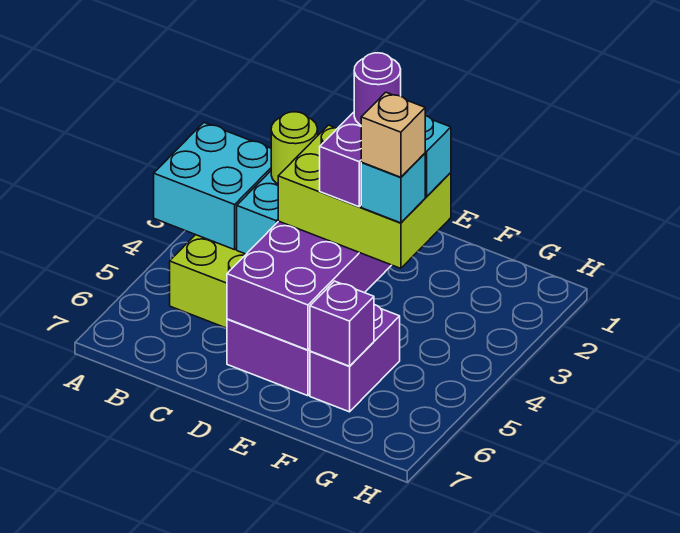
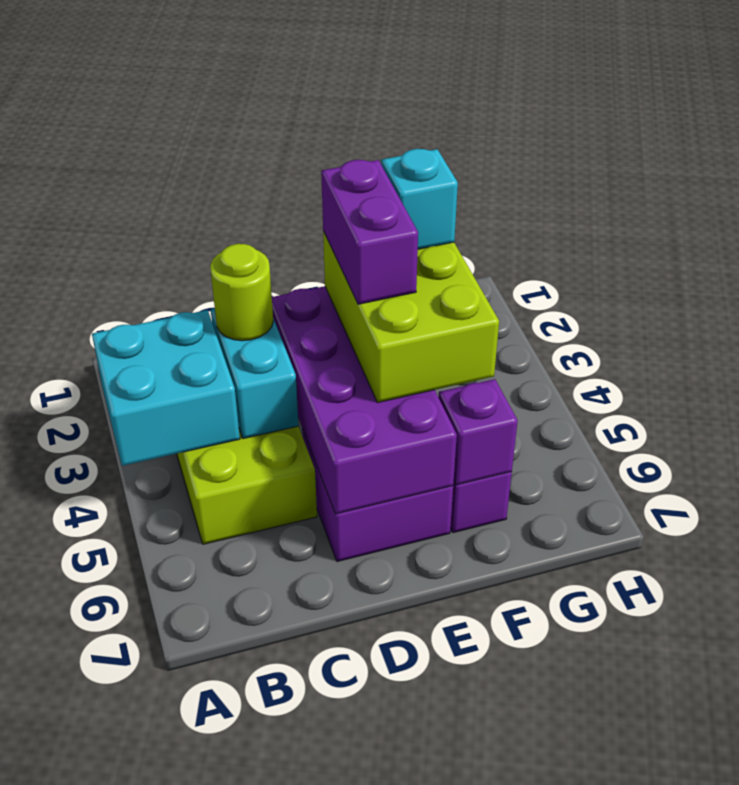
lime 2x3 brick [278,125,451,268] -> lime 2x3 brick turned to [323,231,499,403]
purple 1x1 round brick [354,53,401,125] -> none
cyan 1x1 brick [361,153,425,223] -> none
tan 1x1 brick [361,92,425,177] -> none

